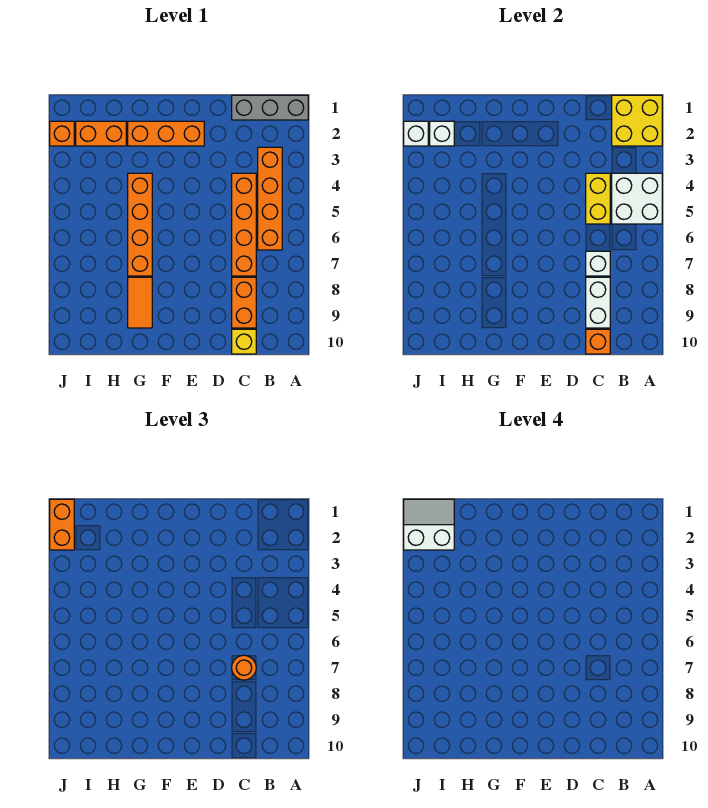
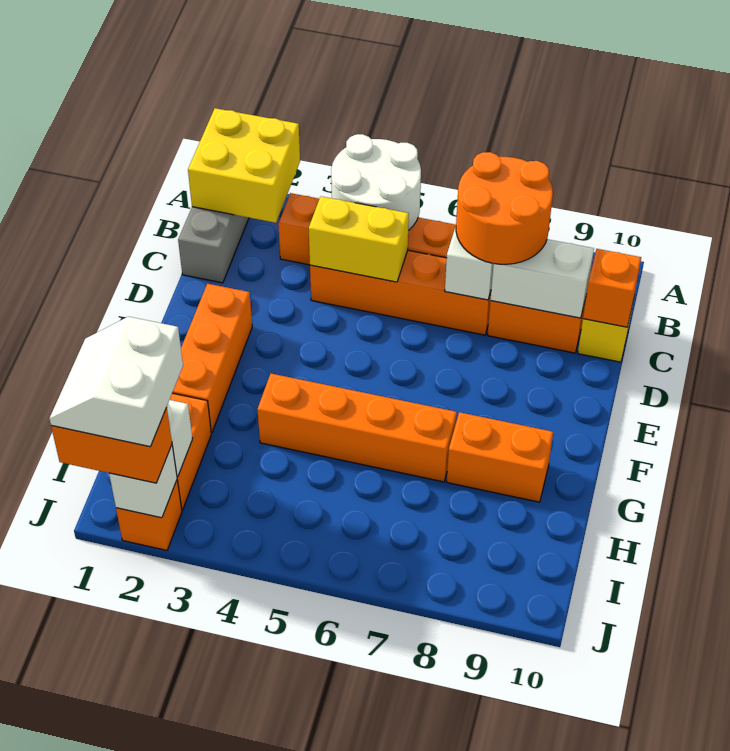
white 2x2 brick [612,173,662,224] -> white 2x2 round brick [331,134,421,230]
orange 1x1 round brick [232,655,256,680] -> orange 2x2 round brick [456,152,553,264]
orange 1x2 tile [128,277,152,328] -> orange 1x2 brick [447,412,553,502]

